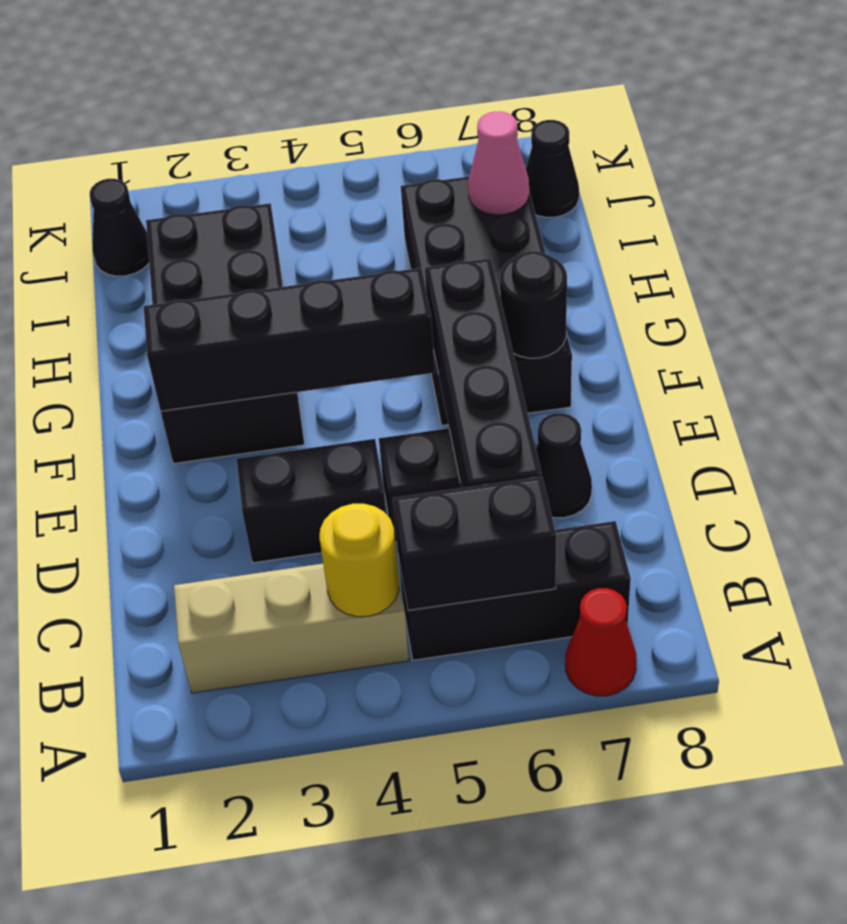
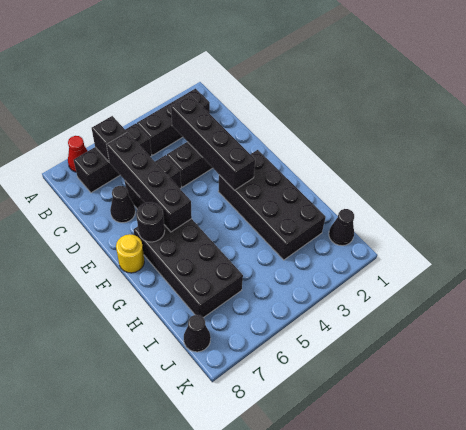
tan 1x3 brick [174,564,409,693] -> black 1x3 brick [137,89,210,155]
yellow 1x1 round brick [320,504,399,617] -> yellow 1x1 round brick moved to [116,234,144,273]
black 1x2 brick [393,477,556,610] -> black 1x1 brick [92,116,127,162]
black 1x4 brick [144,268,435,411] -> black 1x4 brick turned to [171,95,255,190]
pink 1x1 cone [468,112,529,215] -> none

